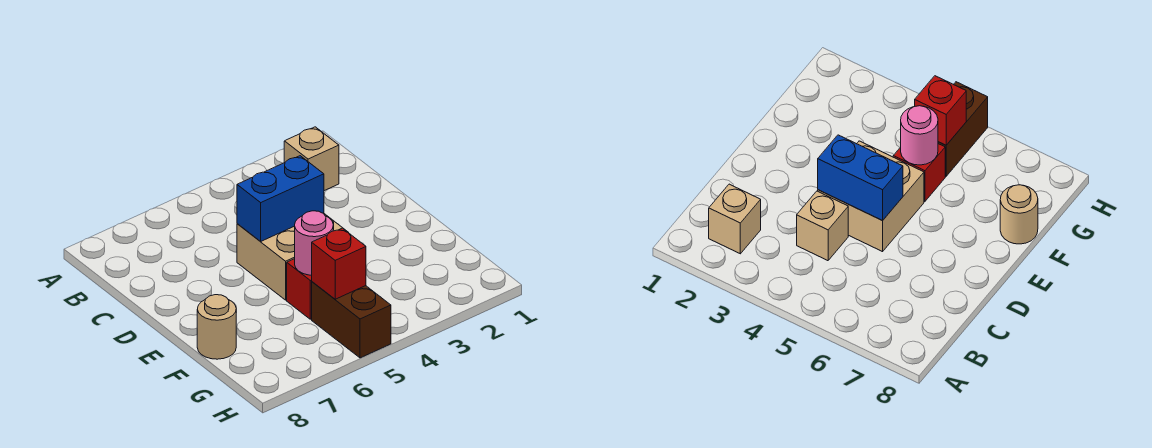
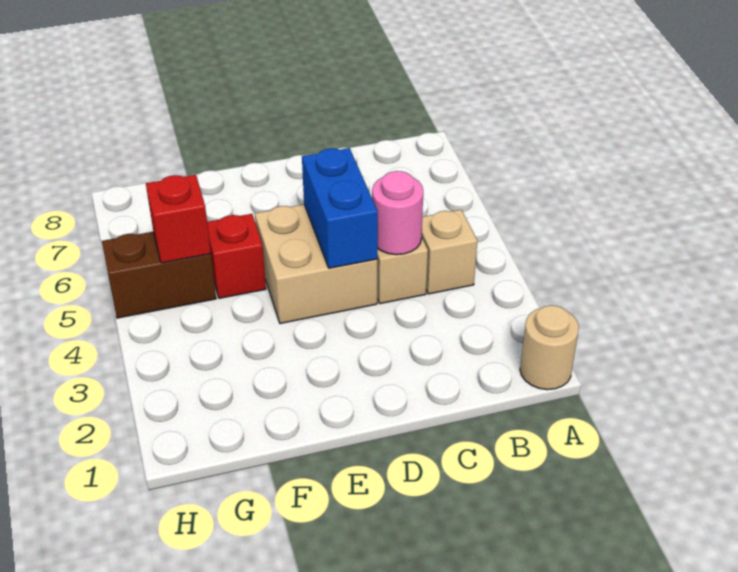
tan 1x1 brick [284,127,339,191] -> tan 1x1 brick moved to [422,210,477,294]
pink 1x1 round brick [295,211,333,275] -> pink 1x1 round brick moved to [372,171,423,255]
tan 1x1 round brick [197,295,236,359] -> tan 1x1 round brick moved to [520,305,579,390]

